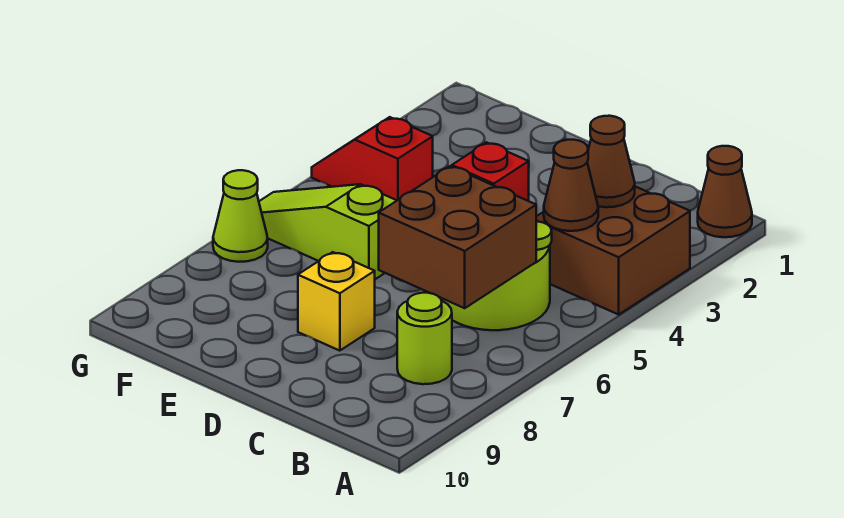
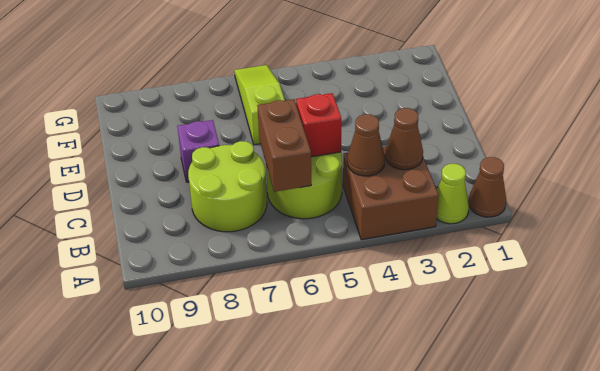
brown 2x2 brick [379,166,536,308] -> brown 1x2 brick [257,99,311,192]
lime 1x1 round brick [397,293,452,384] -> lime 2x2 round brick [188,141,267,232]
yellow 1x1 brick [298,252,375,351] -> purple 1x1 brick [177,120,219,182]
red 1x2 slope [312,117,433,200] -> none
lime 1x1 cone [213,170,268,262] -> lime 1x1 cone moved to [436,164,469,224]

